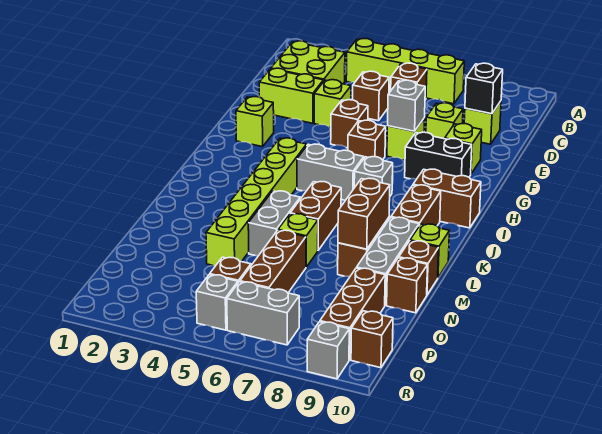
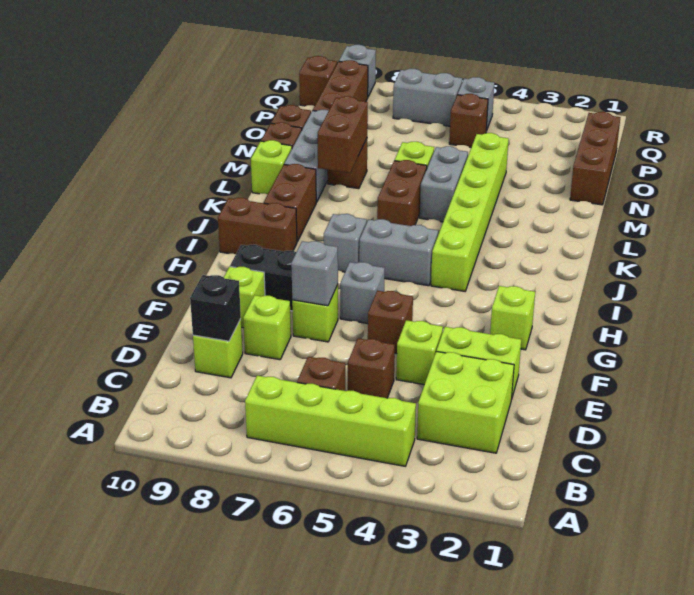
brown 1x1 brick [348,120,386,160] -> grey 1x1 brick [340,262,385,324]
brown 1x3 brick [240,230,306,293] -> brown 1x3 brick moved to [570,112,620,205]

